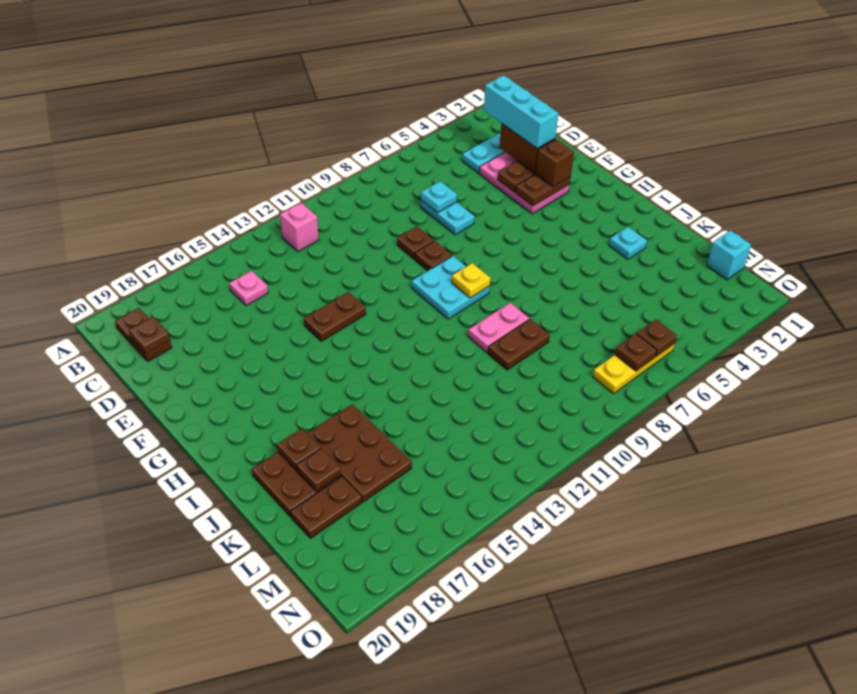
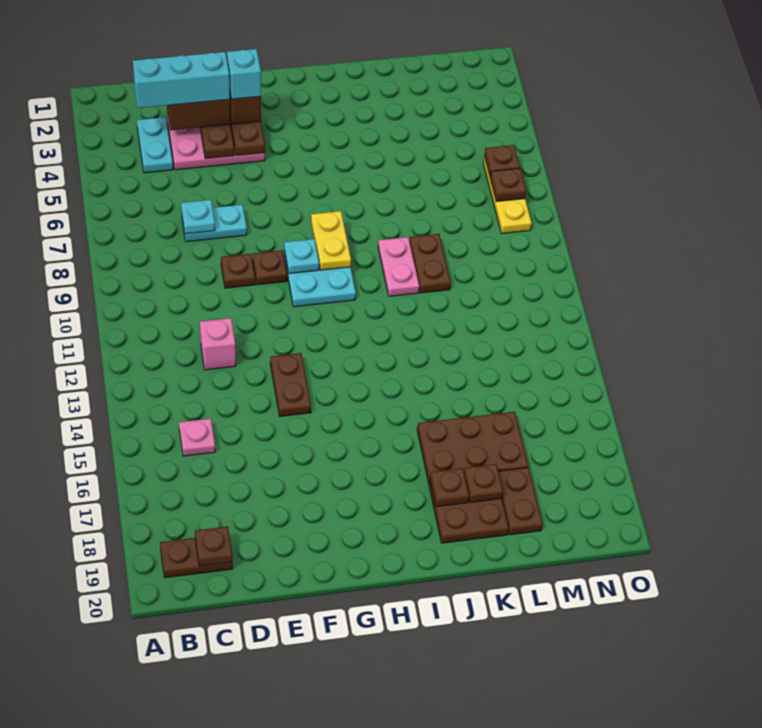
pink 1x1 brick [280,203,319,251] -> pink 1x1 brick moved to [200,318,236,370]
yellow 1x1 plate [452,263,490,298] -> yellow 1x2 plate [311,211,351,270]
cyan 1x1 plate [609,227,647,259] -> cyan 1x1 plate moved to [284,239,319,274]
cyan 1x1 brick [707,230,751,280] -> cyan 1x1 brick moved to [227,49,261,99]

